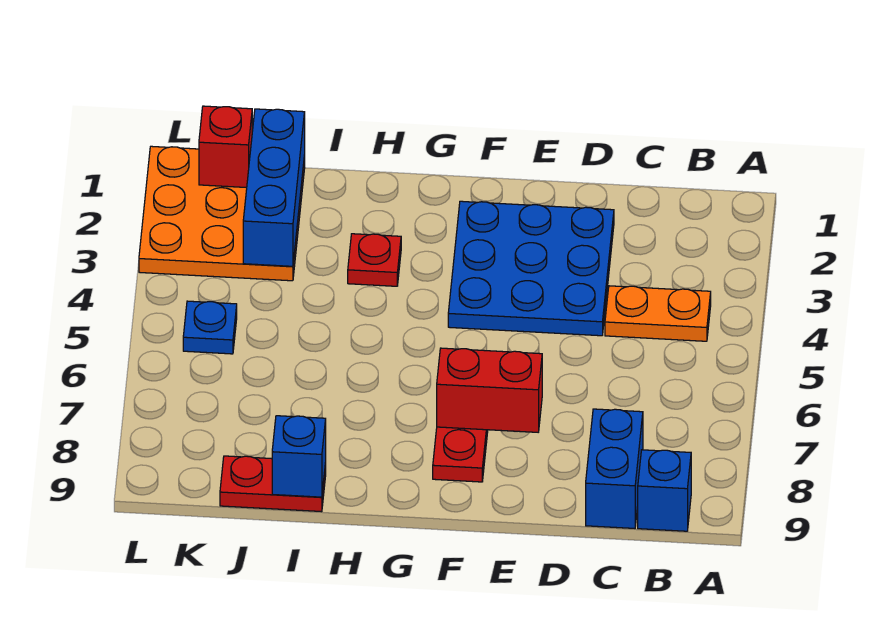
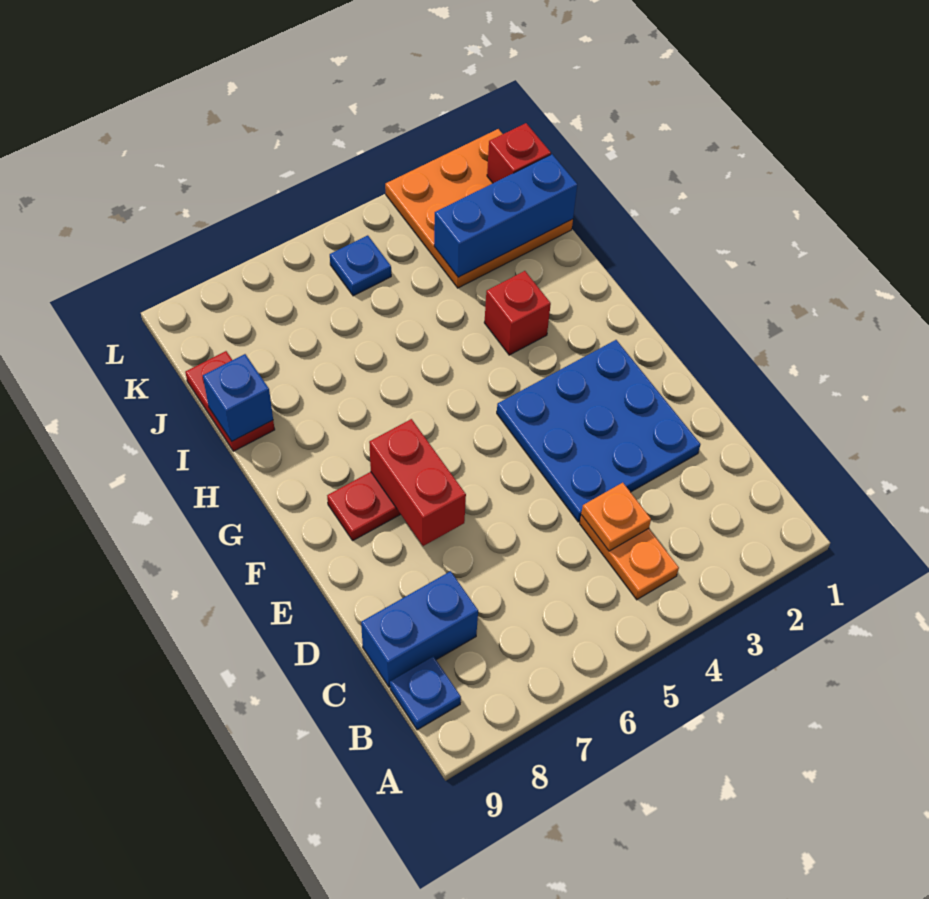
blue 1x1 brick [638,450,691,531] -> blue 1x1 plate [390,656,461,730]
none -> orange 1x1 plate [581,483,651,551]
red 1x1 plate [348,234,401,286] -> red 1x1 brick [484,271,551,355]

